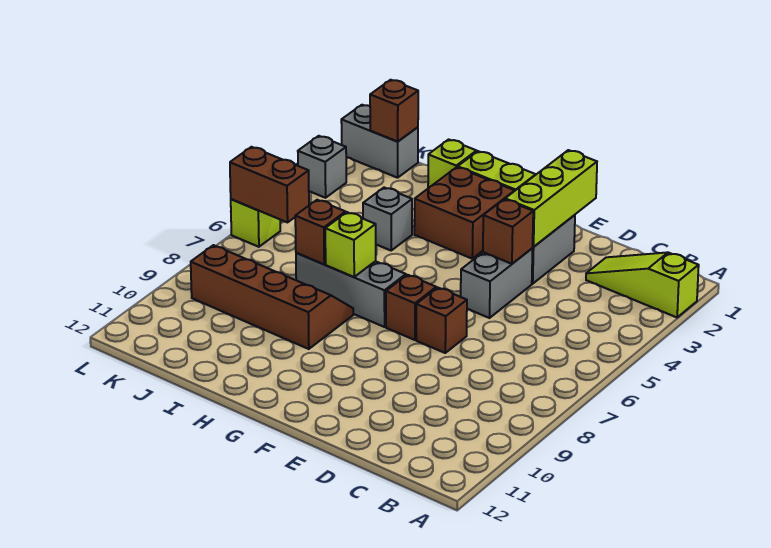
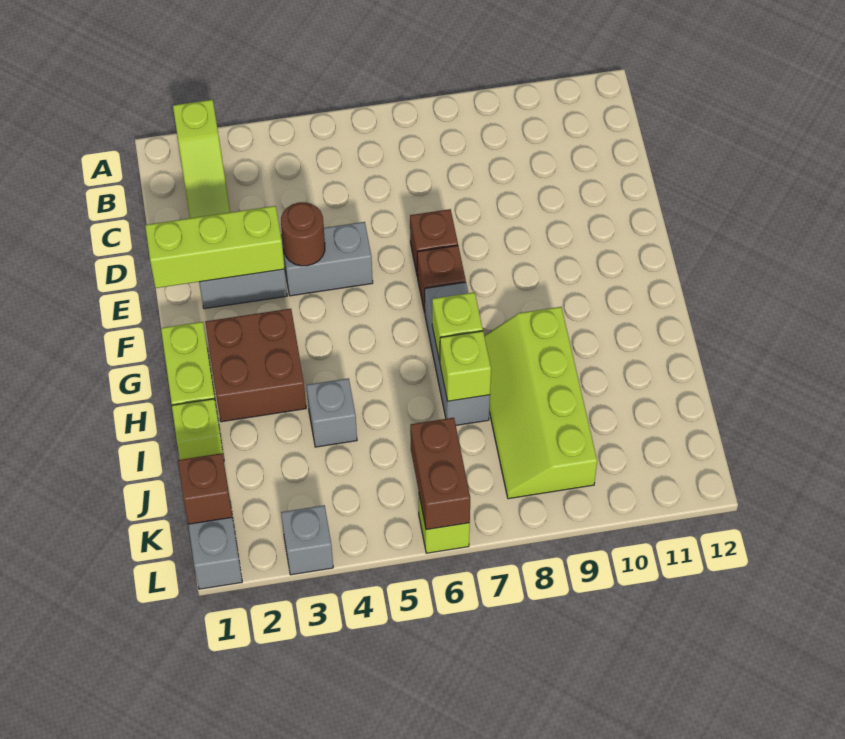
brown 1x1 brick [483,199,533,264] -> brown 1x1 round brick [281,202,325,266]
brown 2x4 slope [191,245,353,349] -> lime 2x4 slope [484,307,597,499]
brown 1x1 brick [295,200,346,264] -> lime 1x1 brick [440,331,491,401]

